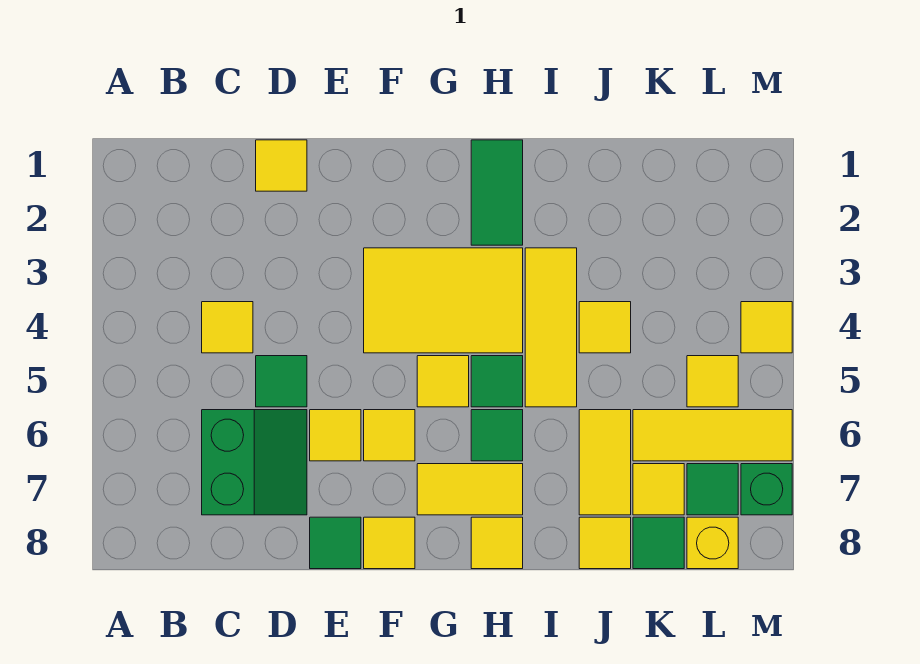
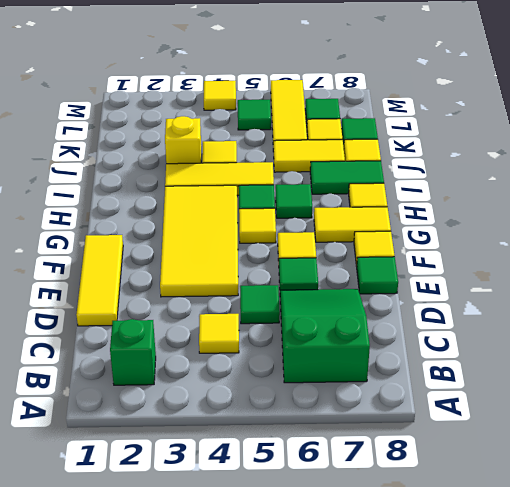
green 2x2 slope [202,410,307,515] -> green 2x3 slope [280,289,370,383]
yellow 1x1 tile [256,140,307,191] -> yellow 1x3 tile [76,235,123,326]
yellow 1x1 tile [310,410,361,461] -> green 1x1 tile [279,258,318,290]
yellow 2x3 tile [364,248,523,353] -> yellow 2x4 tile [160,185,238,297]
yellow 1x2 tile [417,464,523,515] -> yellow 1x2 tile turned to [314,207,391,242]
green 1x2 tile [471,140,523,245] -> green 1x2 tile moved to [310,161,384,194]
yellow 1x1 tile [687,356,738,407] -> green 1x1 tile [238,100,271,130]
yellow 1x1 brick [687,517,738,569] -> yellow 1x1 brick moved to [165,116,201,164]
green 1x1 brick [741,464,792,515] -> green 1x1 brick moved to [110,319,156,385]

